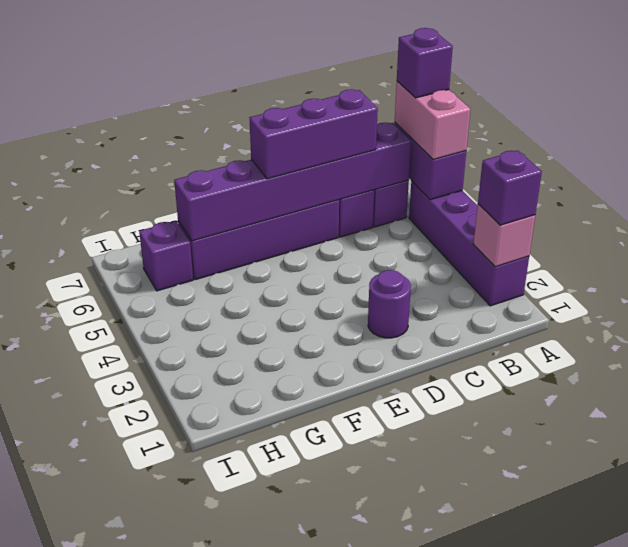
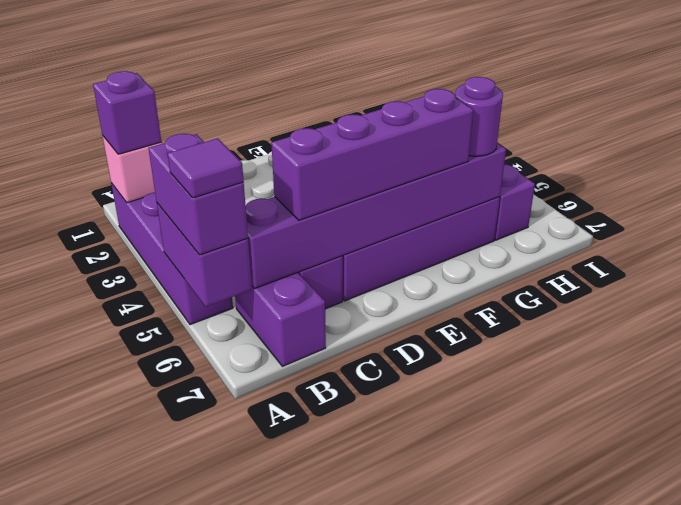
pink 1x2 brick [395,81,470,160] -> purple 1x2 brick [148,134,248,255]
purple 1x1 brick [397,28,453,98] -> purple 1x1 tile [167,138,244,198]
purple 1x3 brick [250,89,378,179] -> purple 1x4 brick [271,89,473,220]
purple 1x1 round brick [368,270,411,338] -> purple 1x1 round brick moved to [455,77,503,156]

